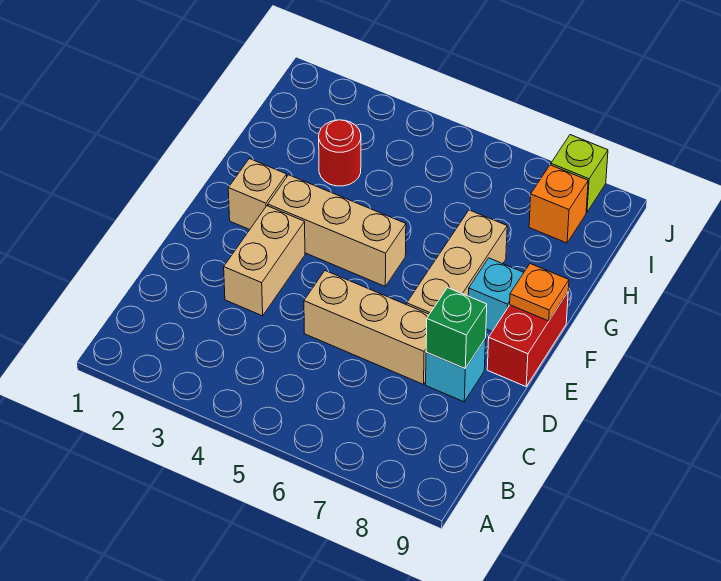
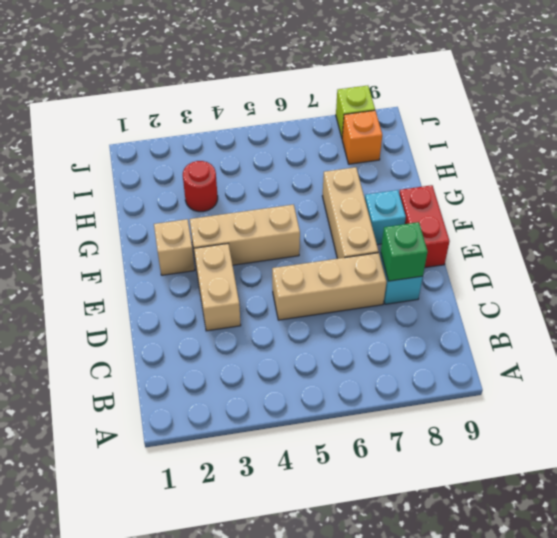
orange 1x1 plate [510,264,569,321] -> none

